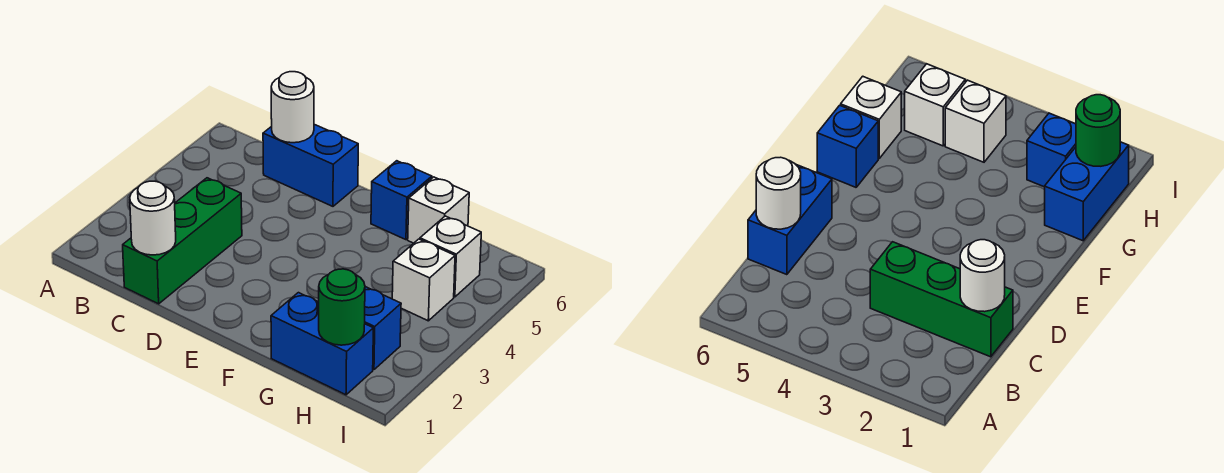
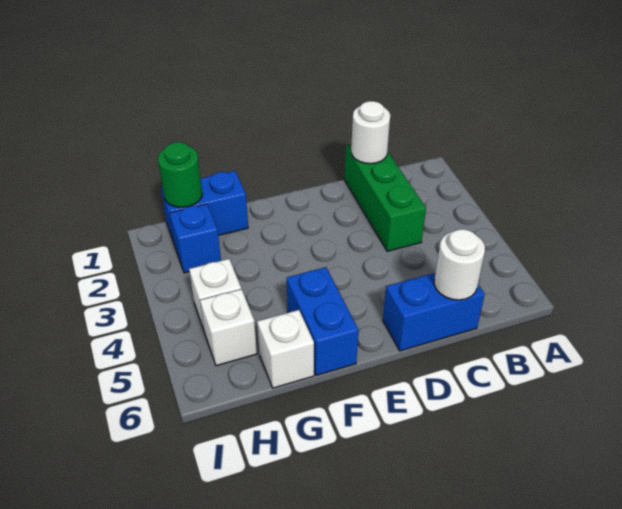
blue 1x1 brick [371,161,432,240] -> blue 1x2 brick [287,267,359,375]

